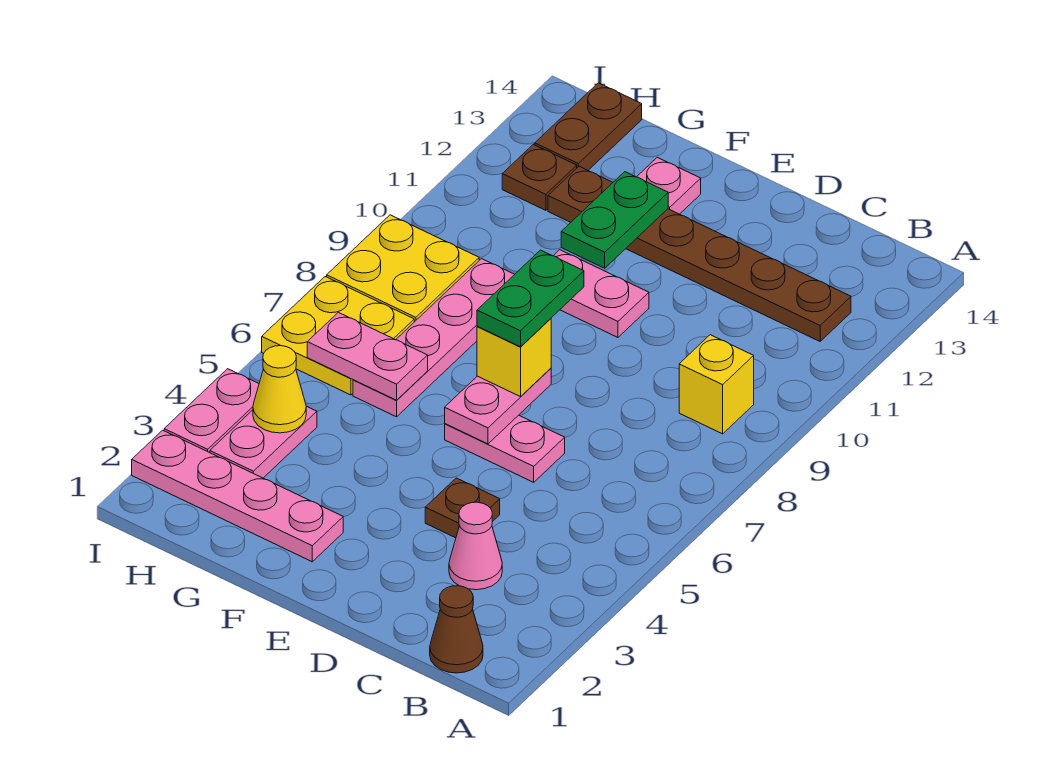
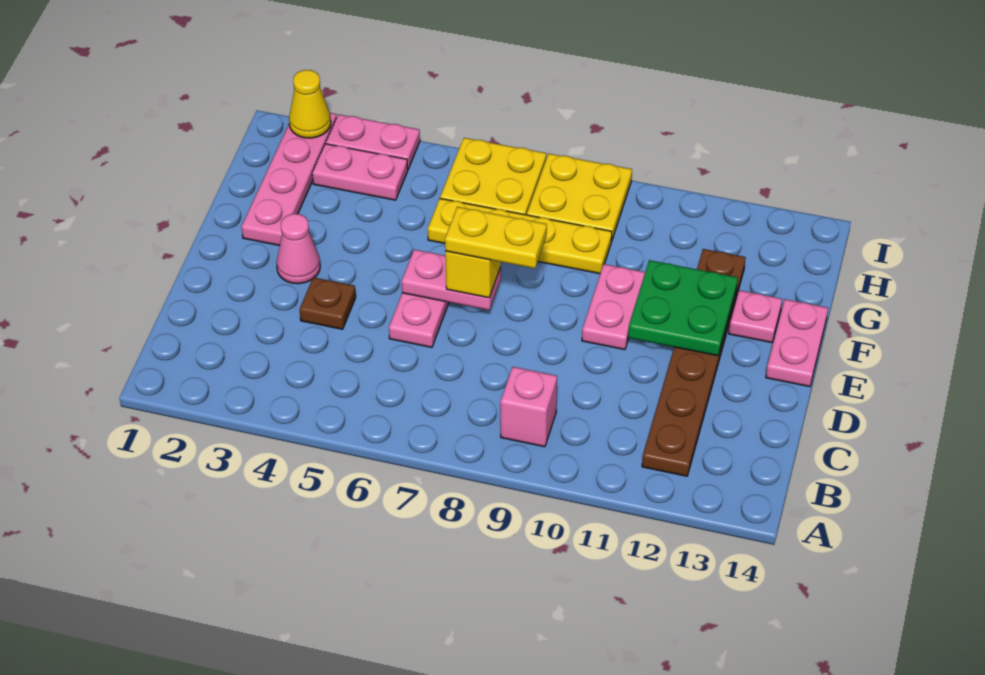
brown 1x1 cone [430,586,483,673] -> none
yellow 1x1 brick [679,335,754,434] -> pink 1x1 brick [500,367,557,447]
pink 1x1 cone [449,502,502,590] -> pink 1x1 cone moved to [276,214,320,284]
green 1x2 plate [477,250,584,347] -> yellow 1x2 plate [445,207,547,268]
green 1x2 plate [561,172,668,268] -> green 2x2 plate [628,260,738,356]
pink 1x4 plate [353,259,515,417] -> yellow 1x4 plate [428,199,612,274]
pink 1x2 plate [307,312,428,400] -> pink 1x2 plate moved to [766,299,828,387]
yellow 1x1 cone [253,346,306,433] -> yellow 1x1 cone moved to [289,70,331,138]
brown 1x1 plate [502,144,577,210] -> none
brown 1x2 plate [535,83,642,170] -> none

